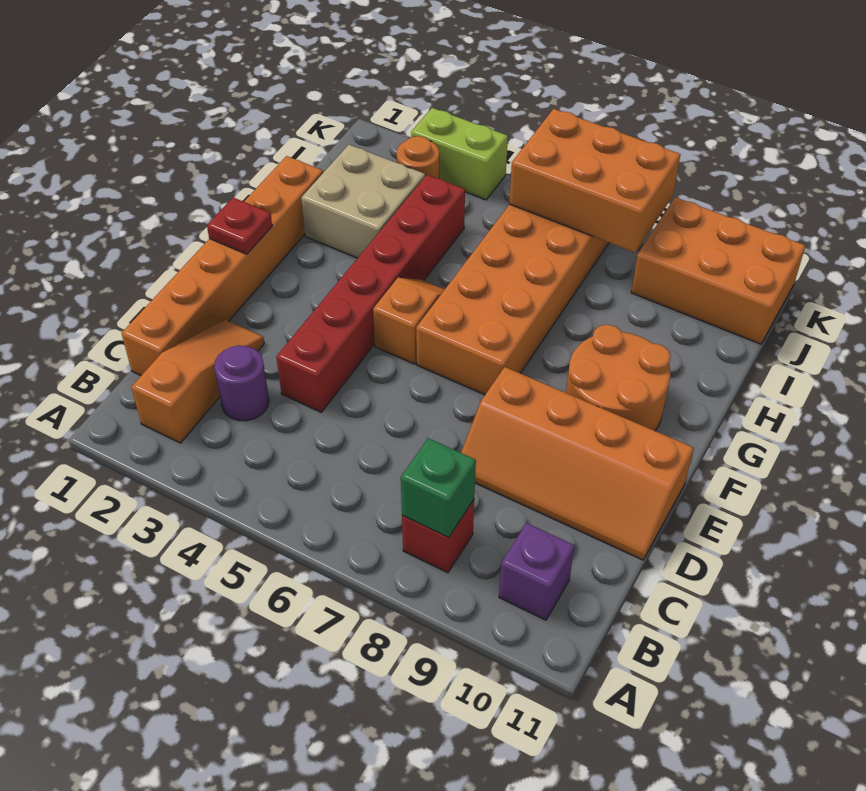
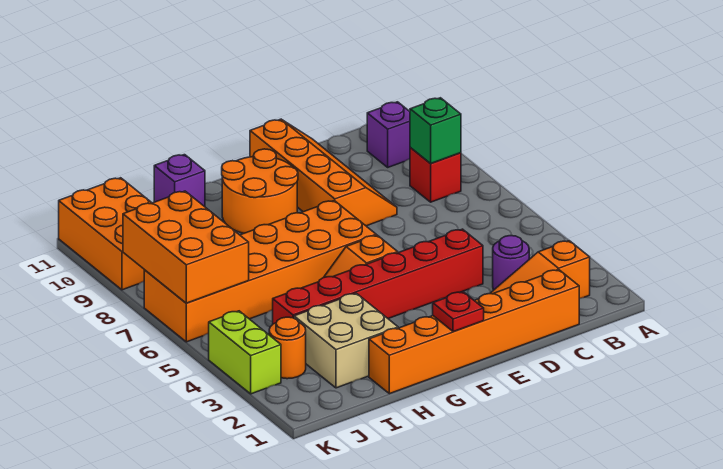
none -> purple 1x1 brick [154,155,205,207]

